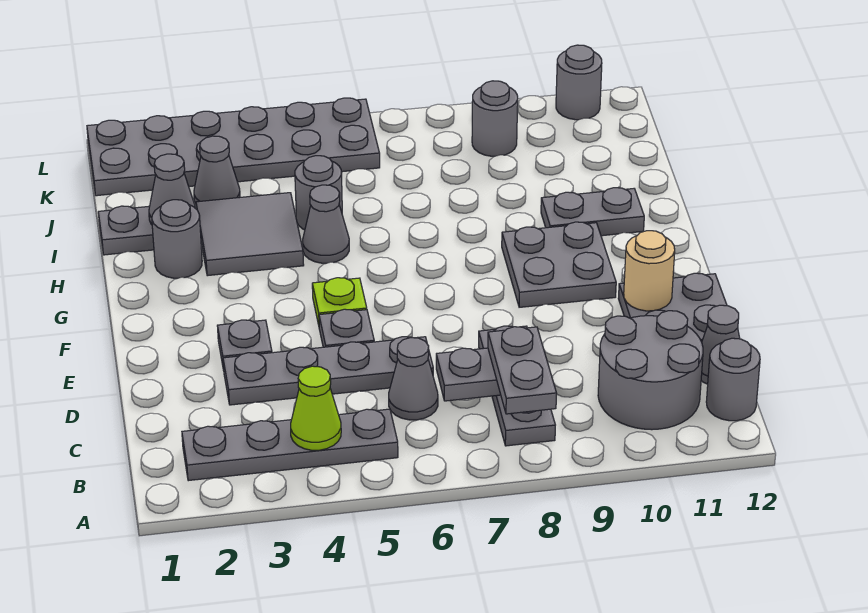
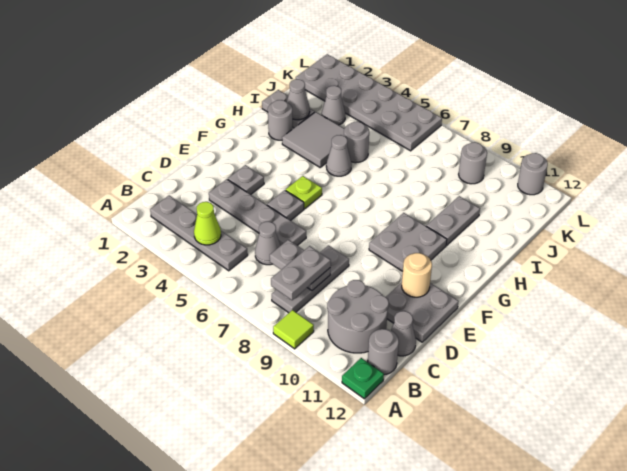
none -> lime 1x1 tile [273,310,314,349]
none -> green 1x1 plate [342,358,384,399]
grey 1x2 plate [541,188,644,236] -> grey 1x2 plate turned to [426,196,480,245]

